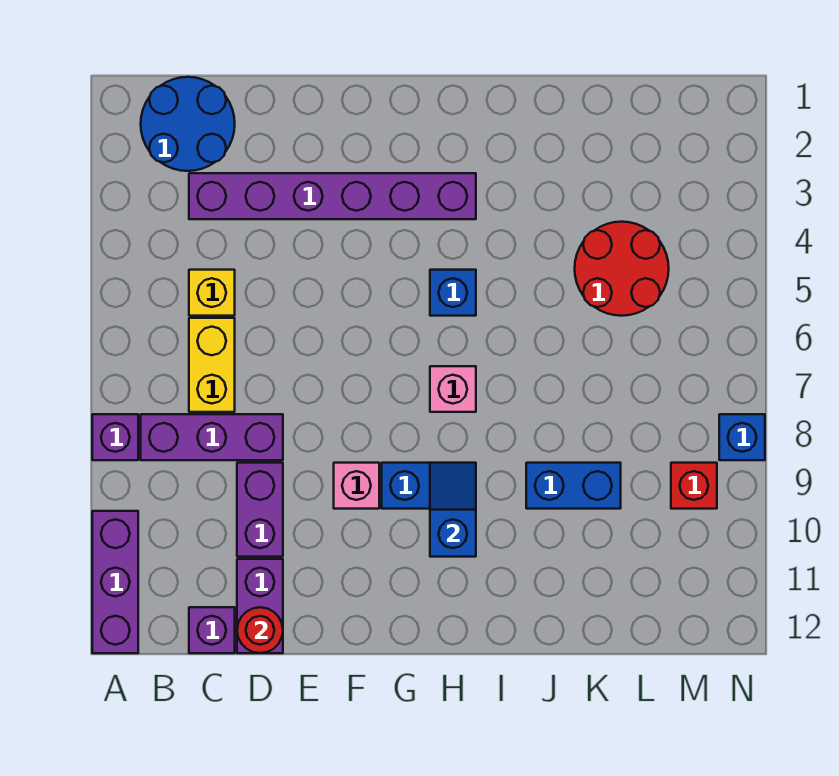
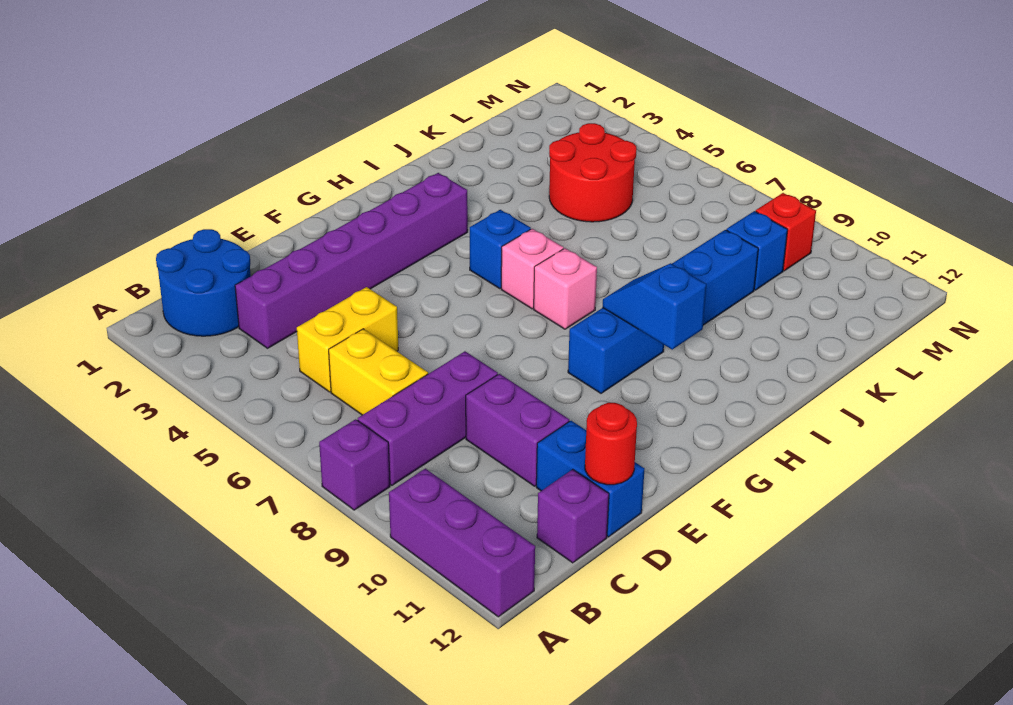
yellow 1x1 brick [189,270,235,316] -> yellow 1x2 brick [297,287,398,392]
purple 1x2 brick [237,559,283,653] -> blue 1x2 brick [536,421,644,537]
pink 1x1 brick [334,463,379,509] -> pink 1x1 brick moved to [501,229,564,309]
blue 1x1 brick [719,414,765,460] -> blue 1x1 brick moved to [727,211,788,290]

